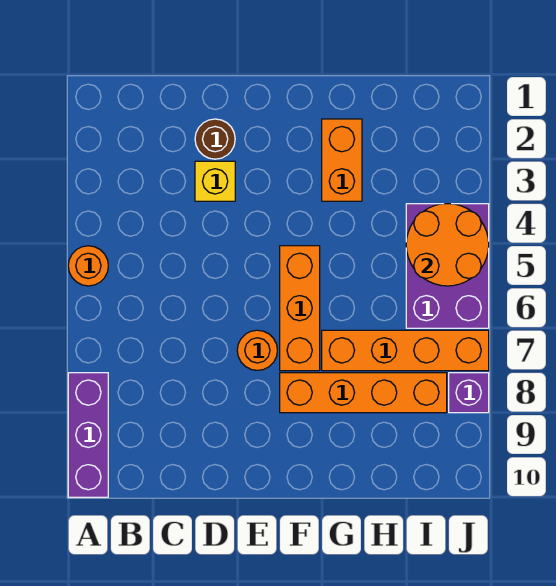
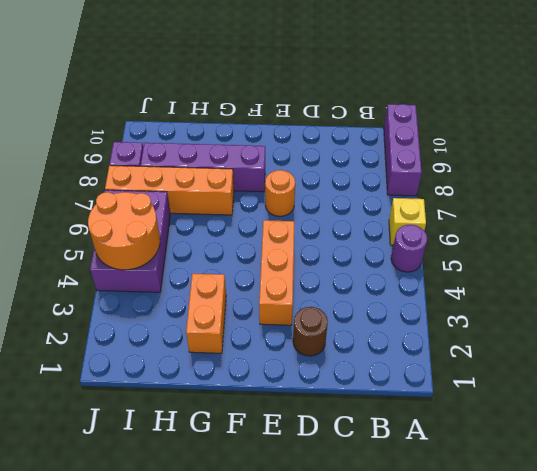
orange 1x1 round brick [68,246,108,286] -> purple 1x1 round brick [391,225,427,272]
yellow 1x1 brick [195,161,235,201] -> yellow 1x1 brick moved to [389,198,426,245]
orange 1x3 brick [280,246,320,371] -> orange 1x3 brick moved to [259,220,294,325]
orange 1x4 brick [280,373,447,413] -> purple 1x4 brick [141,143,265,192]

